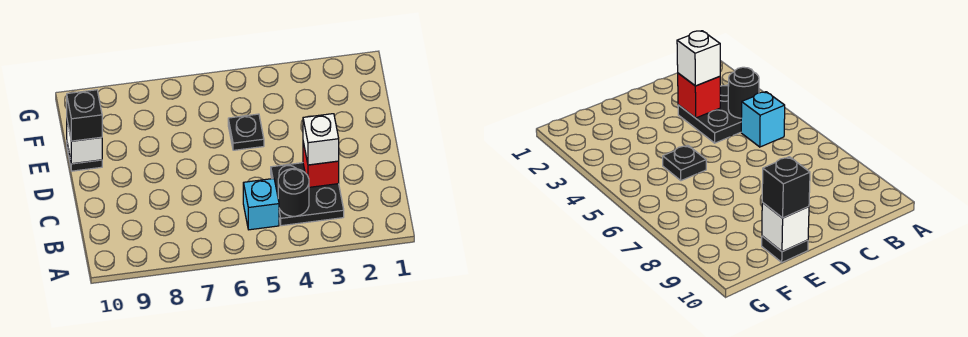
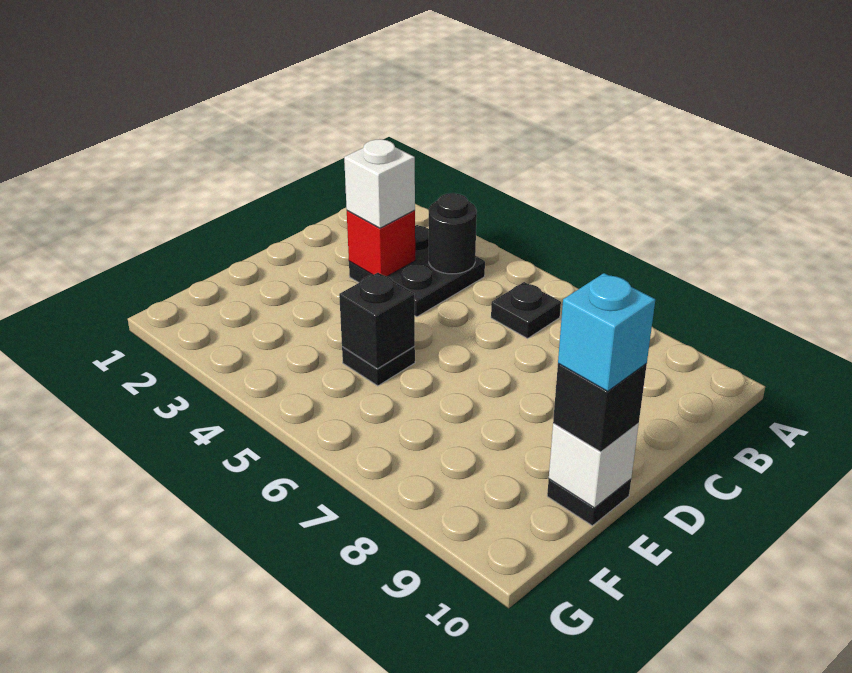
cyan 1x1 brick [243,178,279,230] -> cyan 1x1 brick moved to [558,273,655,391]
none -> black 1x1 plate [491,282,561,338]
none -> black 1x1 brick [339,273,415,369]

